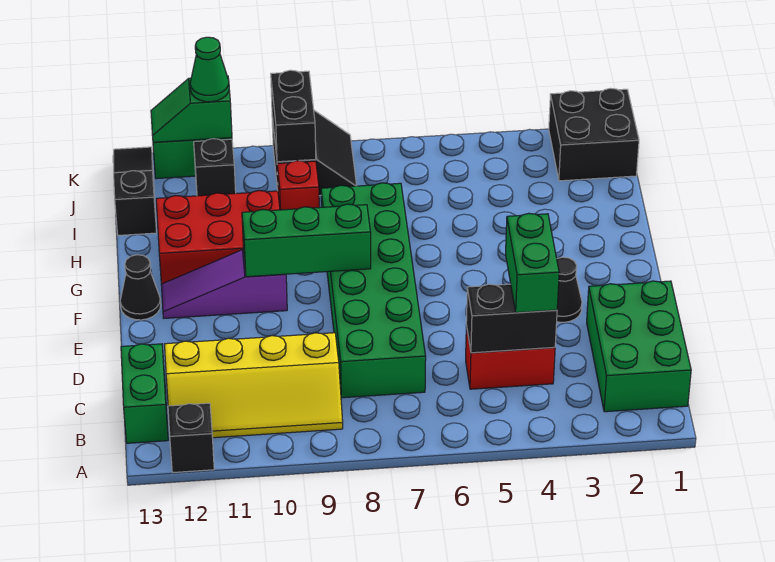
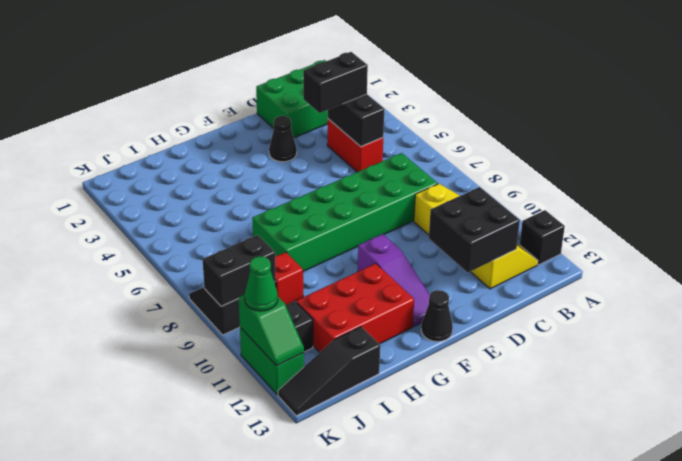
green 1x2 brick [121,344,168,443] -> none
green 1x2 brick [506,213,559,313] -> black 1x2 brick [303,52,368,113]
green 1x3 brick [242,204,371,277] -> none
red 2x3 brick [156,190,280,284] -> red 2x3 brick turned to [296,264,414,353]
black 2x2 brick [549,88,639,181] -> black 2x2 brick moved to [429,187,520,272]

